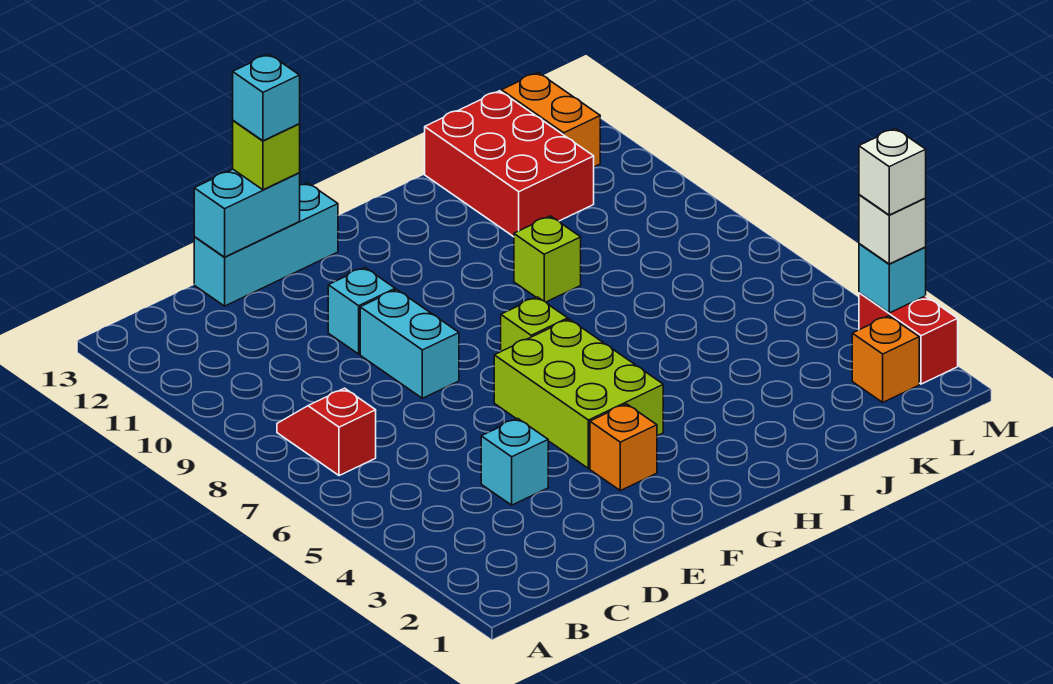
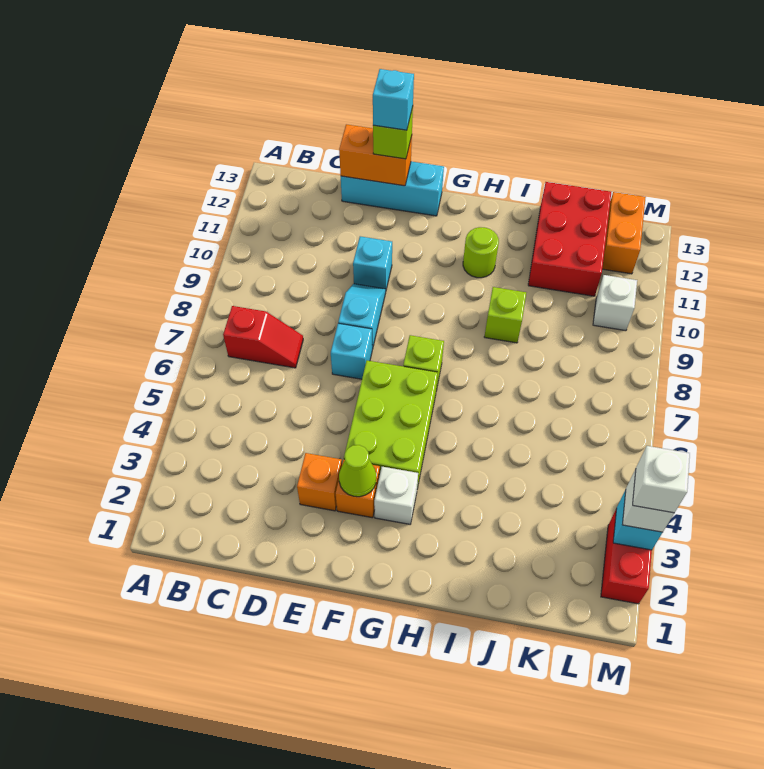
red 1x2 slope [277,388,376,476] -> red 1x2 slope turned to [223,306,303,368]
cyan 1x1 brick [481,419,548,505] -> cyan 1x1 brick moved to [331,323,372,379]
cyan 1x2 brick [194,169,300,257] -> orange 1x2 brick [339,124,412,186]
cyan 1x2 brick [360,290,459,398] -> cyan 1x2 slope [338,284,386,349]
none -> lime 1x1 cone [339,445,376,497]
none -> white 1x1 brick [374,467,418,524]
none -> lime 1x1 round brick [463,227,499,278]
orange 1x1 brick [852,316,919,402] -> orange 1x1 brick moved to [297,453,342,511]
none -> white 1x1 brick [593,275,637,331]

